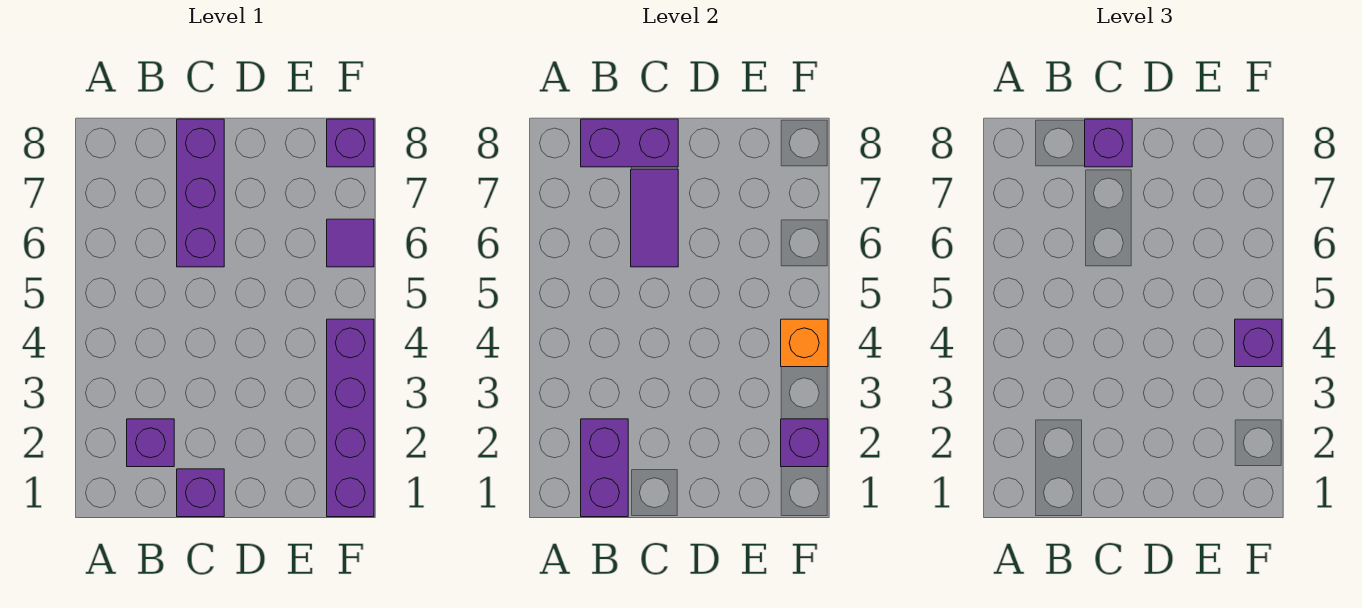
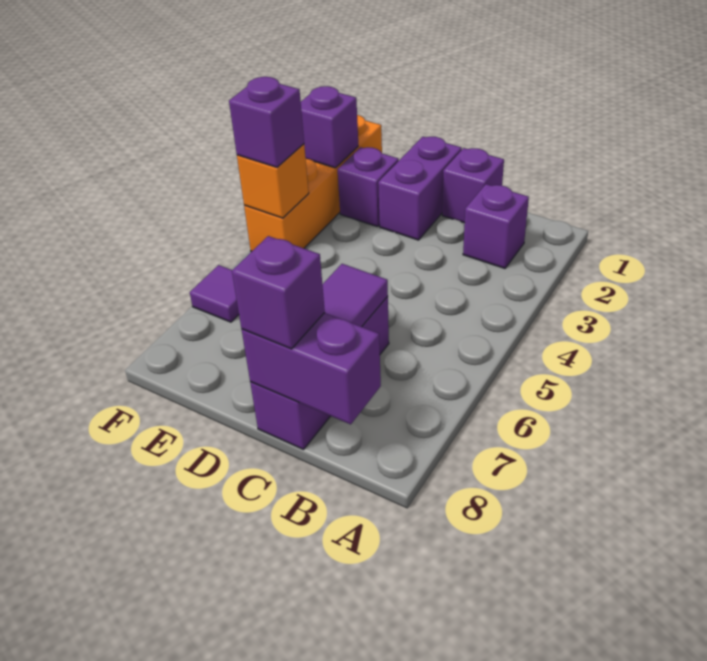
purple 1x2 brick [581,419,628,517] -> purple 1x2 brick moved to [378,137,462,240]
purple 1x4 brick [327,319,374,517] -> orange 1x4 brick [244,115,382,252]
purple 1x1 brick [327,119,374,167] -> purple 1x1 brick moved to [338,147,399,227]

